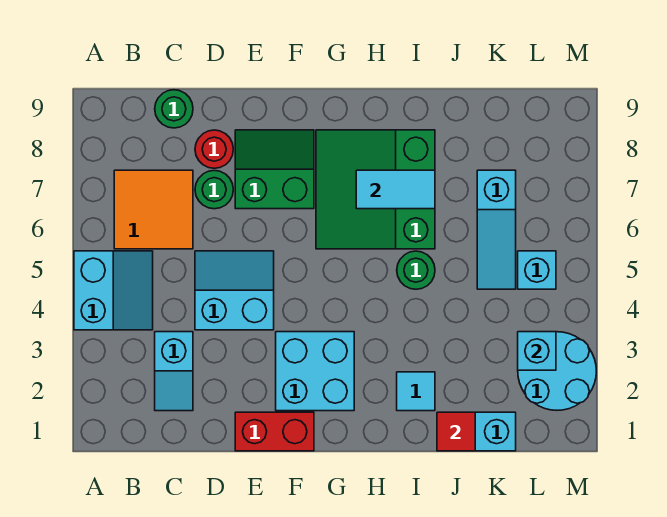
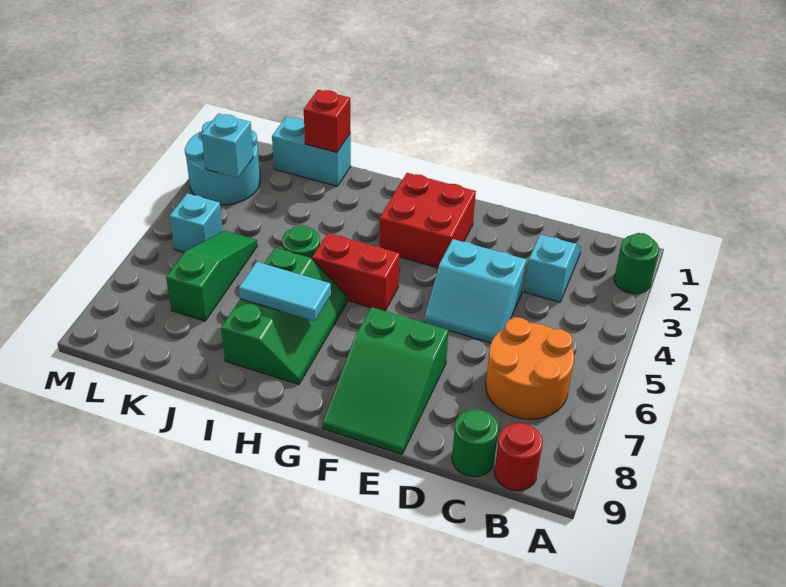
cyan 2x2 slope [74,251,153,330] -> none
orange 2x2 tile [114,170,193,249] -> orange 2x2 round brick [486,317,574,419]
green 1x1 round brick [195,170,233,209] -> green 1x1 round brick moved to [614,233,659,294]
red 1x1 round brick [195,130,233,168] -> red 1x1 round brick moved to [494,423,543,491]
red 1x2 brick [235,412,314,451] -> red 1x2 brick moved to [312,233,400,311]
green 2x2 slope [235,130,314,209] -> green 2x3 slope [323,307,449,454]
cyan 2x2 brick [276,332,354,411] -> red 2x2 brick [379,173,476,268]
green 3x3 slope [316,130,435,249] -> green 2x3 slope [221,248,347,385]
cyan 1x1 tile [397,372,435,411] -> none
red 1x1 tile [437,412,475,451] -> red 1x1 brick [304,90,351,153]
cyan 1x3 slope [477,170,516,289] -> green 1x3 slope [166,231,257,321]

